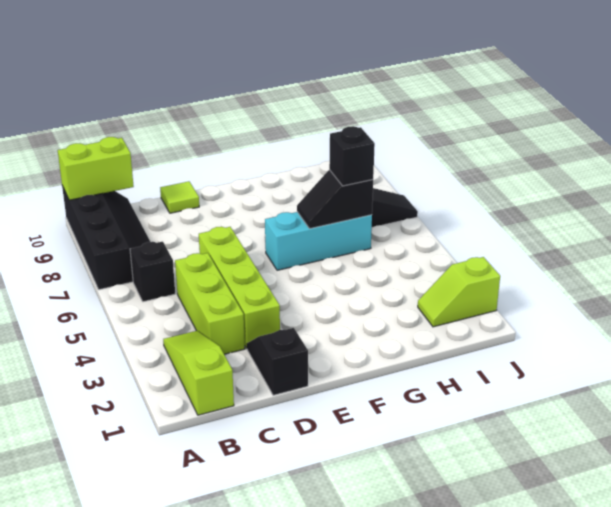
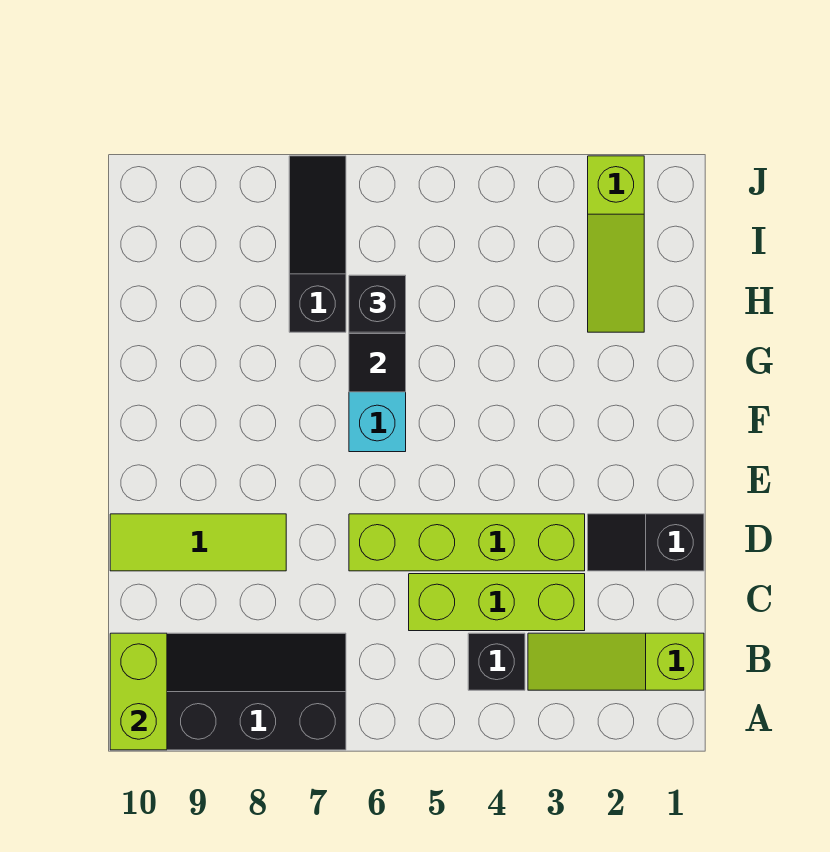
black 1x1 brick [130,242,175,302] -> black 1x1 brick moved to [468,633,525,690]
lime 1x1 tile [160,181,199,213] -> lime 1x3 tile [110,514,286,571]
lime 1x2 slope [418,257,500,327] -> lime 1x3 slope [588,156,644,332]

